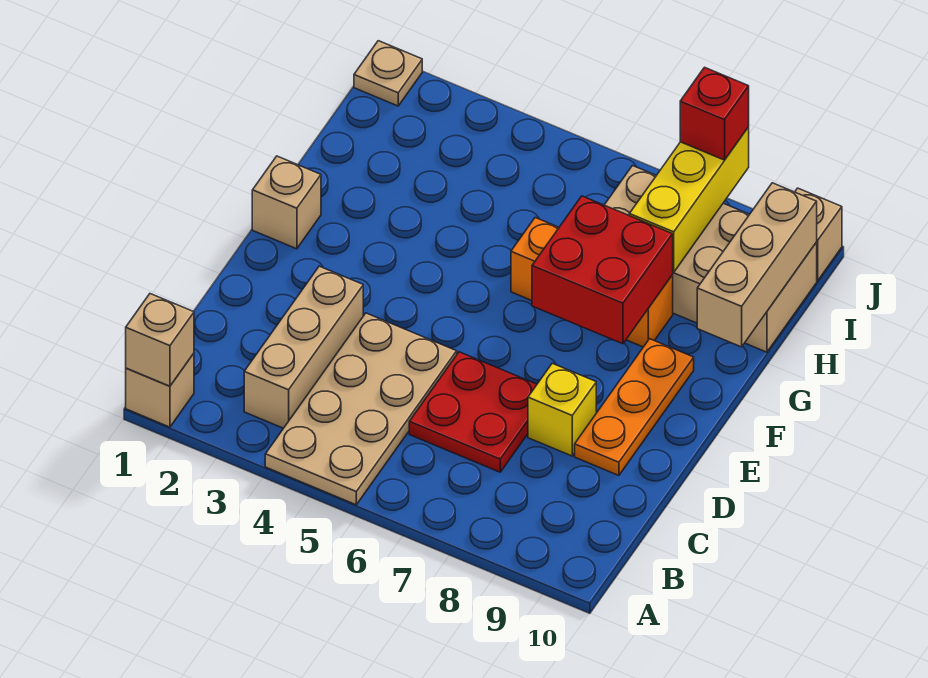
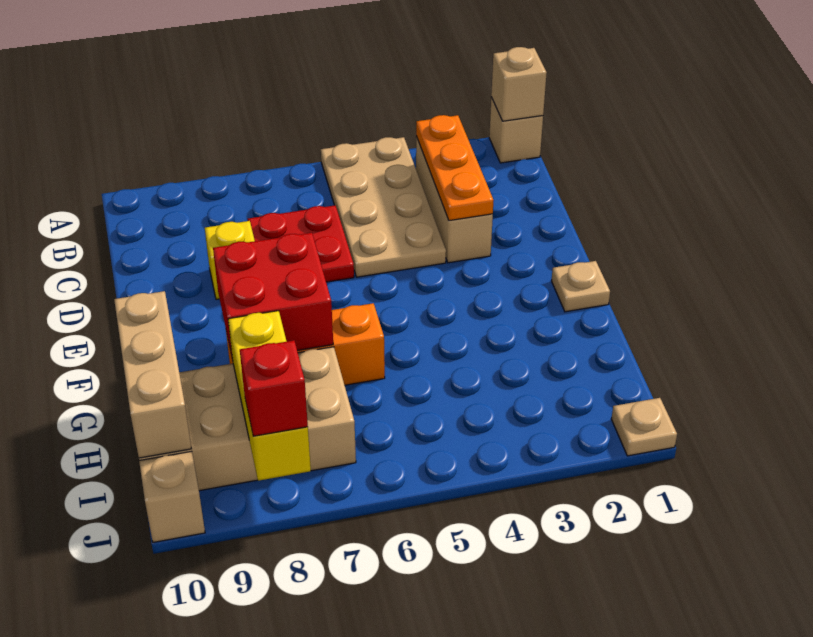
orange 1x3 plate [575,339,694,476] -> orange 1x3 plate moved to [416,115,494,221]
tan 1x1 brick [252,156,321,249] -> tan 1x1 plate [551,261,610,312]

